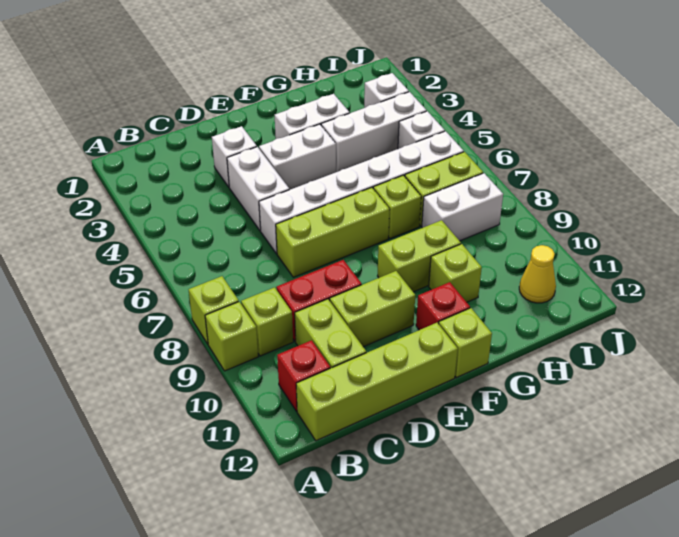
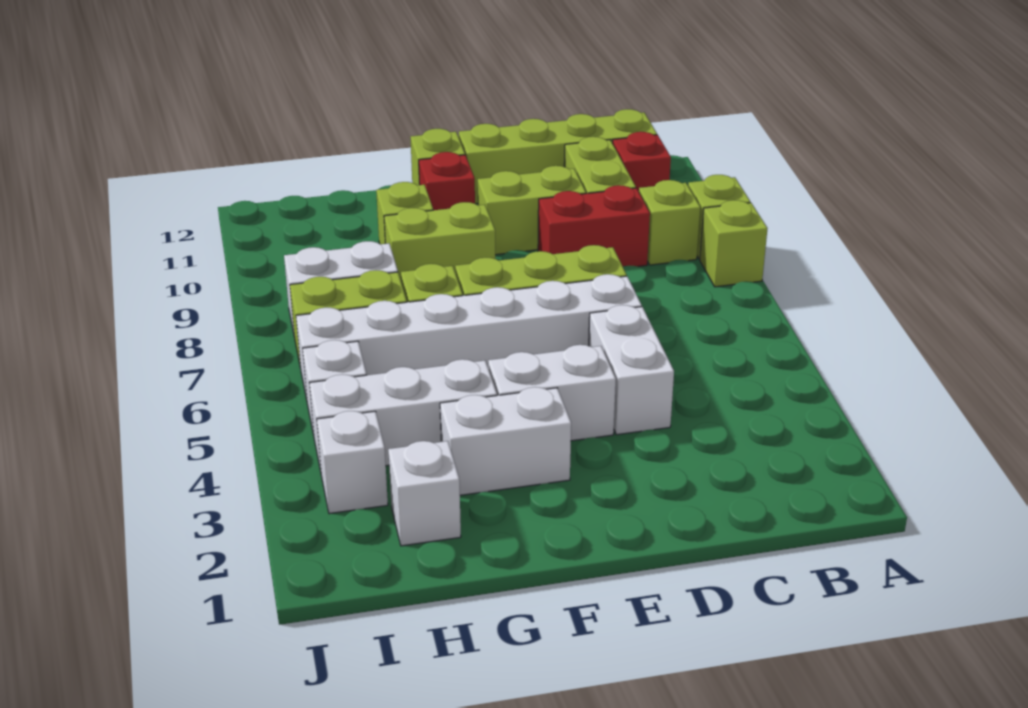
white 1x1 brick [212,126,257,187] -> white 1x1 brick moved to [388,441,461,546]
yellow 1x1 cone [519,245,556,303] -> none

